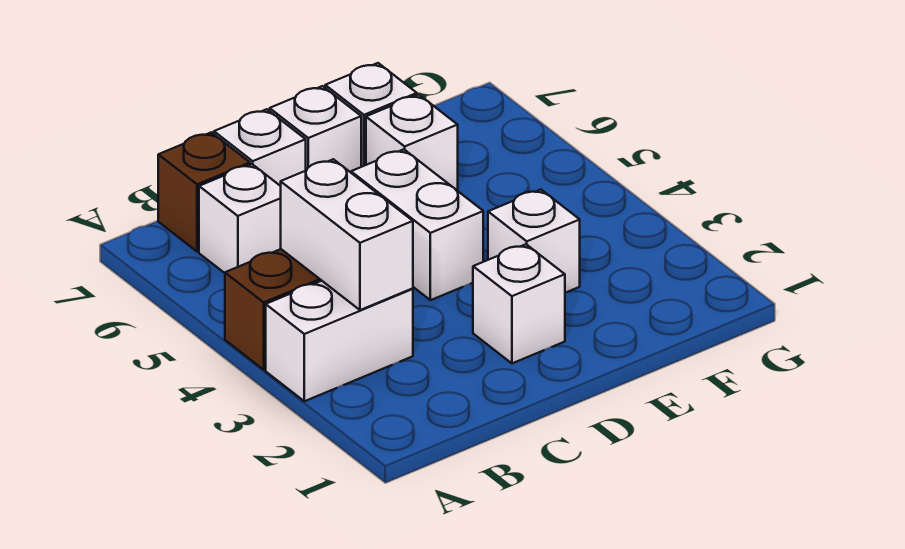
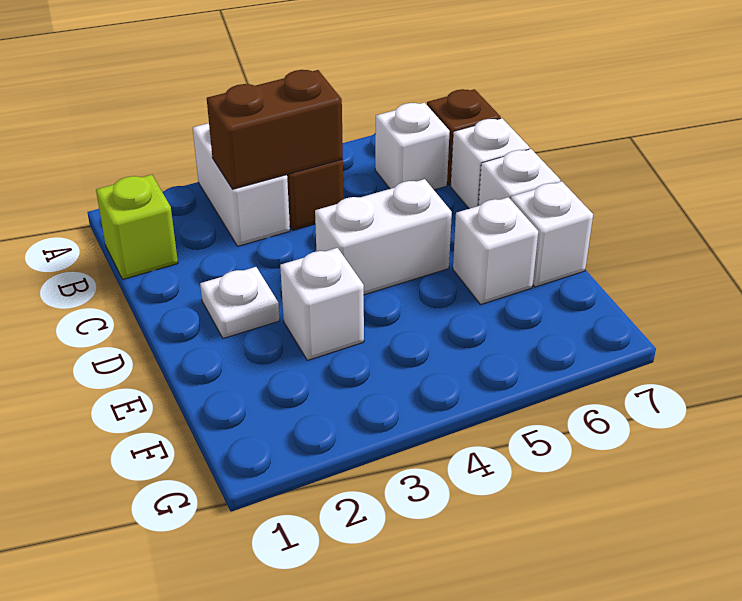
none -> lime 1x1 brick [96,175,178,279]
white 1x2 brick [281,159,413,310] -> brown 1x2 brick [207,70,343,189]
white 1x1 brick [473,244,565,363] -> white 1x1 plate [200,267,280,338]

